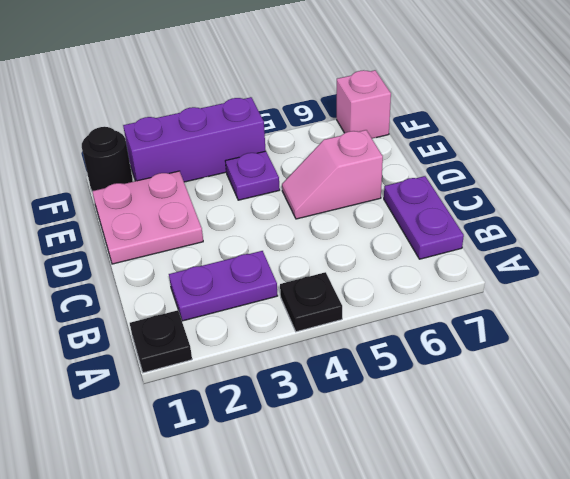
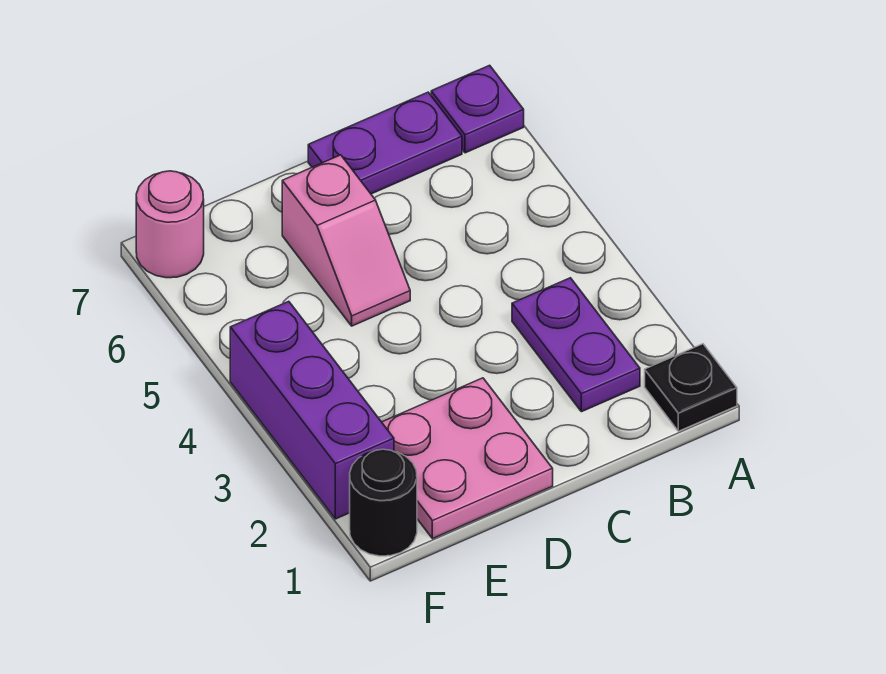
black 1x1 plate [280,272,342,332] -> none
purple 1x1 plate [225,151,280,200] -> purple 1x1 plate moved to [431,65,524,153]
pink 1x1 brick [337,70,391,138] -> pink 1x1 round brick [136,171,204,278]

